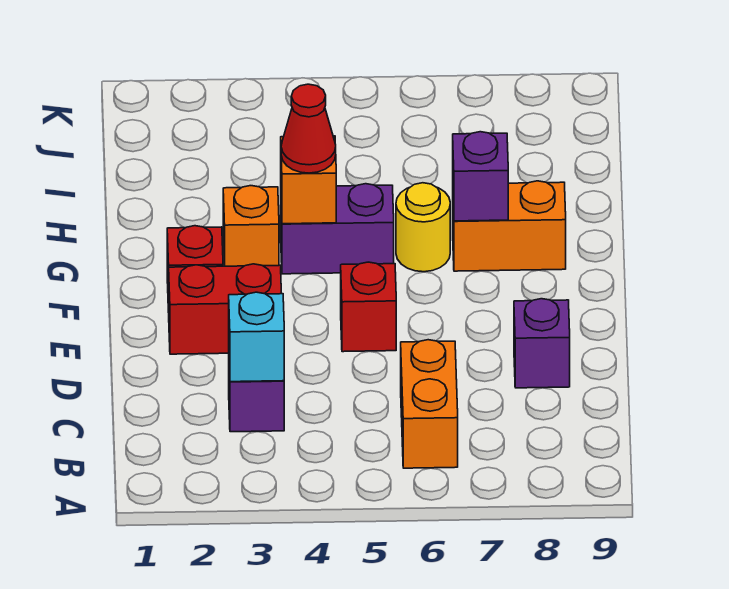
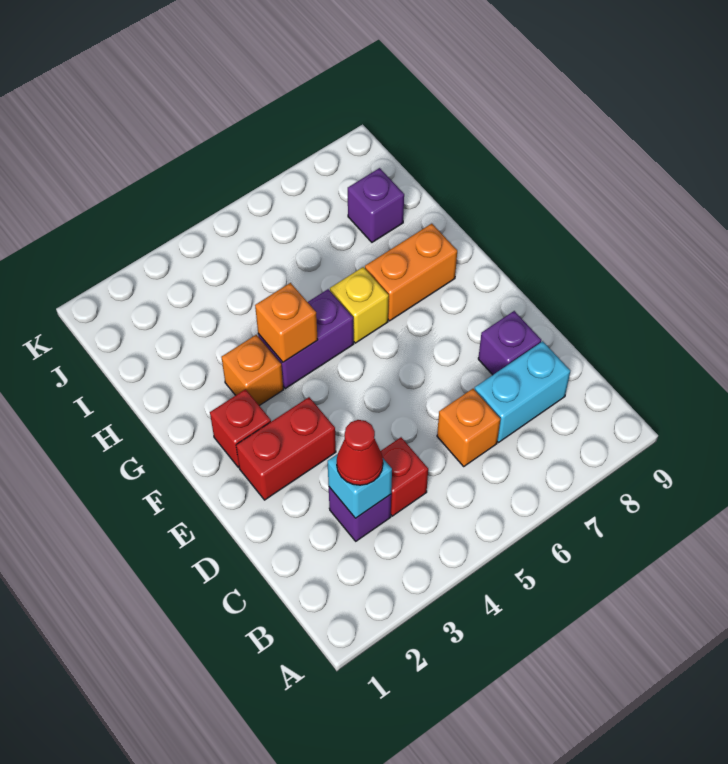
orange 1x2 brick [401,340,458,468] -> orange 1x1 brick [437,389,501,466]
none -> cyan 1x2 brick [474,341,570,442]
red 1x1 brick [341,262,396,352] -> red 1x1 brick moved to [381,437,428,516]
red 1x1 cone [281,84,336,173] -> red 1x1 cone moved to [337,420,383,485]
yellow 1x1 round brick [396,183,450,272] -> yellow 1x1 brick [330,267,389,343]
purple 1x1 brick [453,132,508,221] -> purple 1x1 brick moved to [348,168,404,242]

